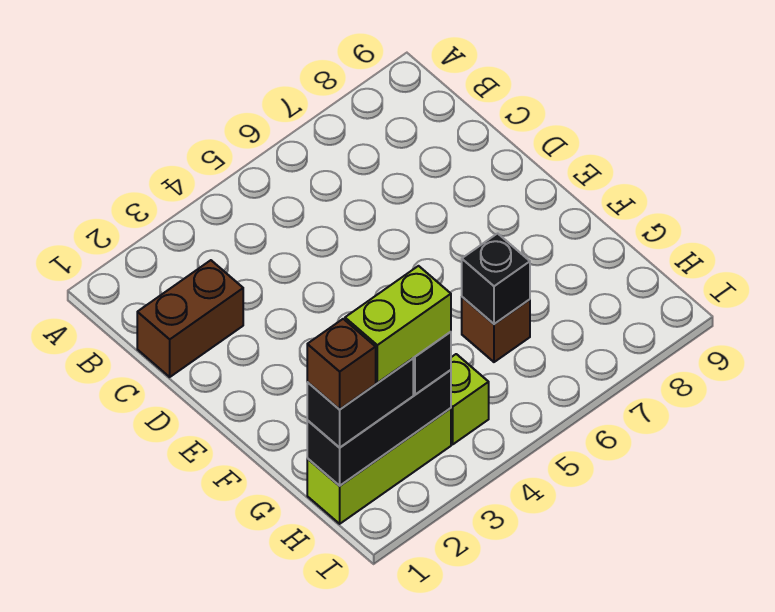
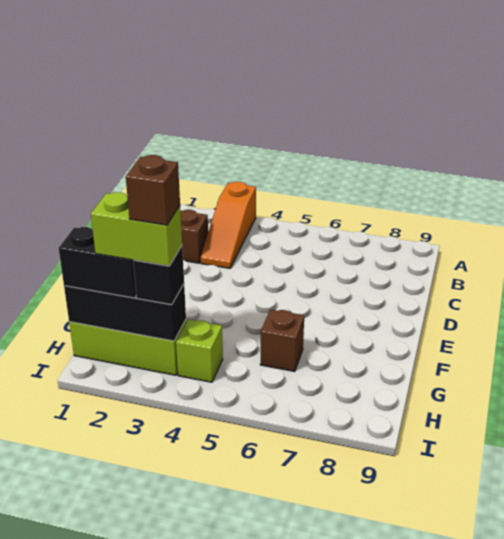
none -> orange 1x3 slope [201,182,256,268]
black 1x1 brick [462,233,530,324] -> none
brown 1x1 brick [307,319,376,409] -> brown 1x1 brick moved to [126,155,180,225]

